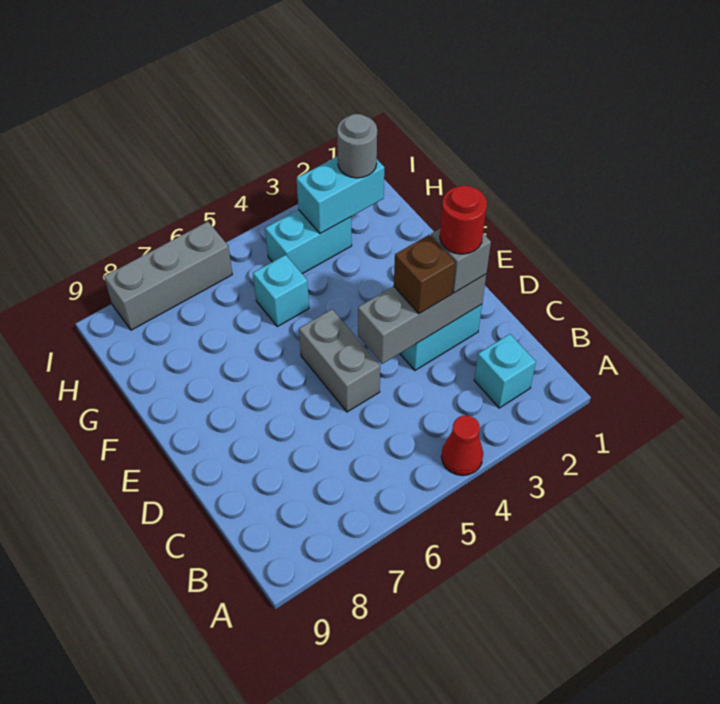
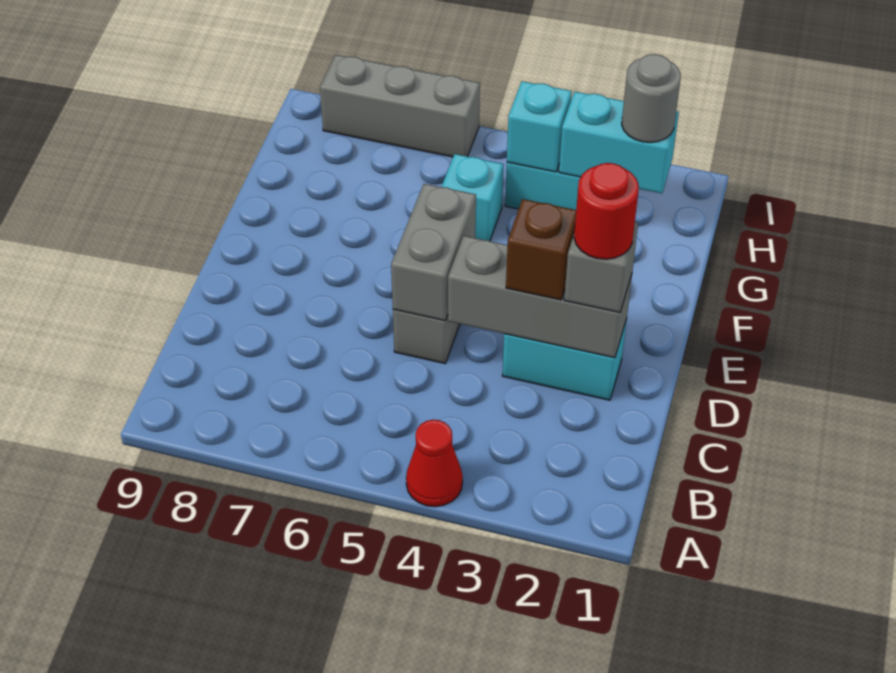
cyan 1x1 brick [474,334,536,408] -> cyan 1x1 brick moved to [507,81,572,172]
none -> grey 1x2 brick [391,184,476,321]

